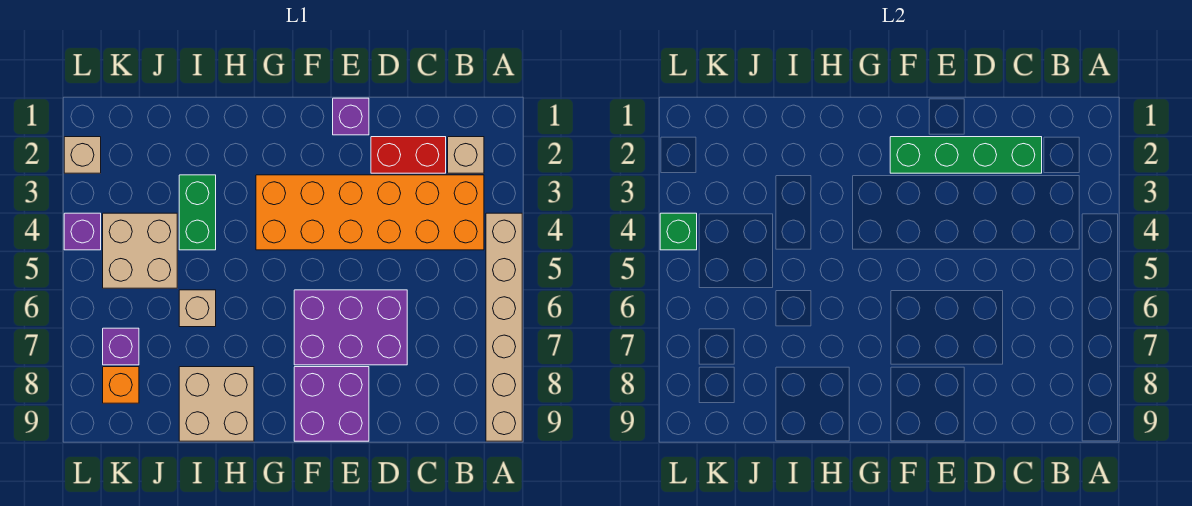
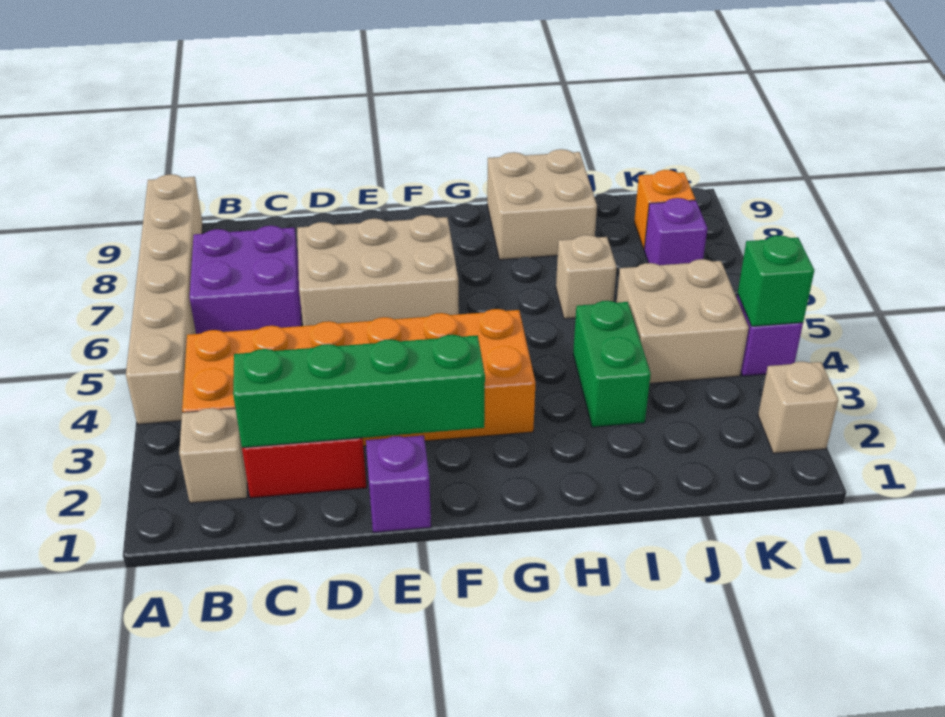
purple 2x3 brick [294,290,407,365] -> tan 2x3 brick [297,215,459,326]
purple 2x2 brick [294,367,369,441] -> purple 2x2 brick moved to [189,226,302,334]

